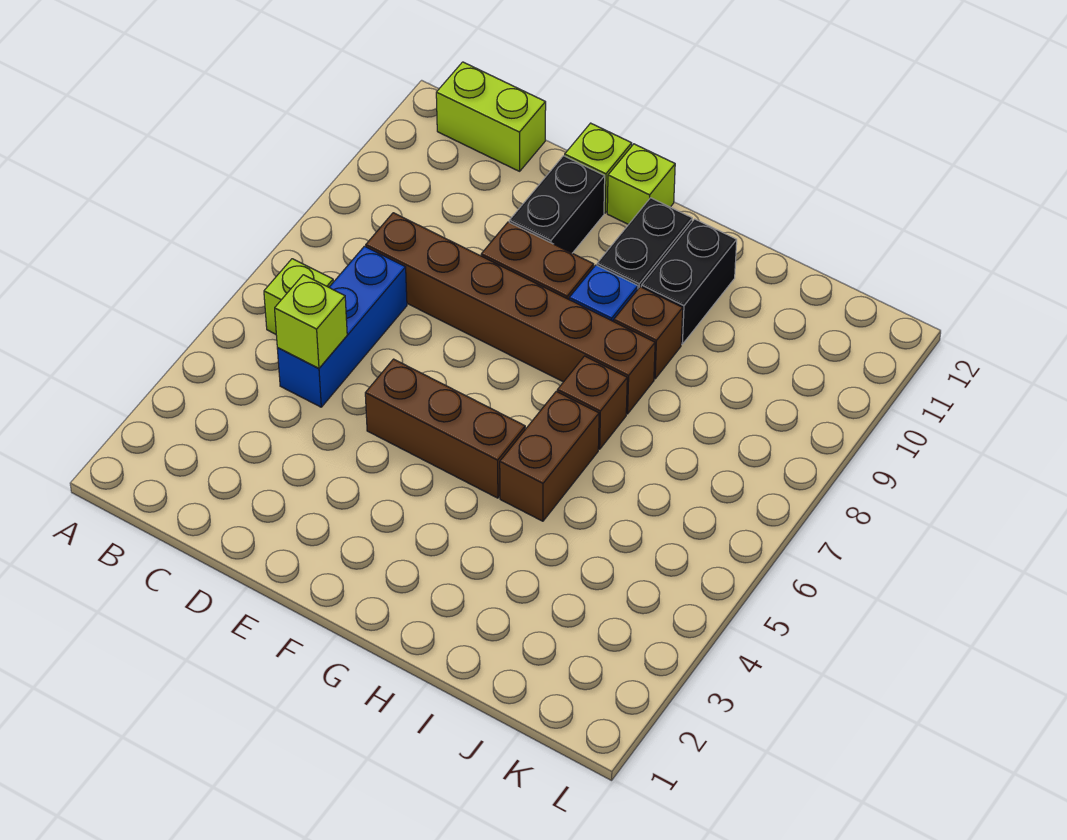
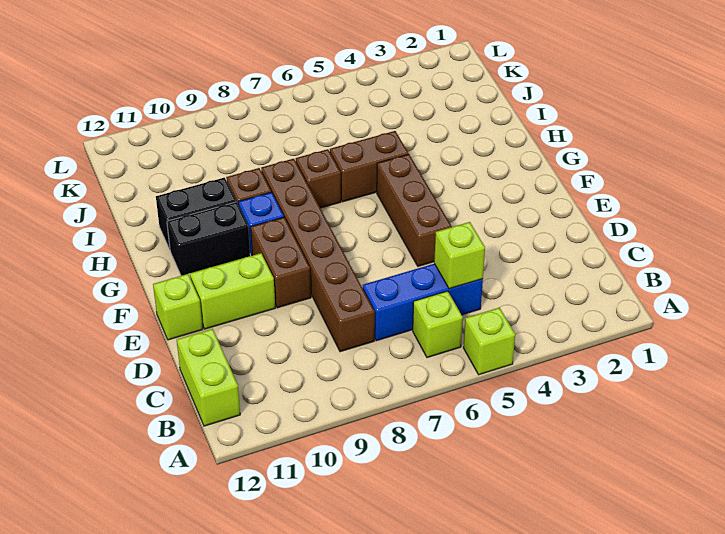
black 1x2 brick [509,156,605,253] -> lime 1x2 brick [190,253,275,329]
lime 1x1 brick [607,144,675,225] -> lime 1x1 brick moved to [463,308,515,375]

